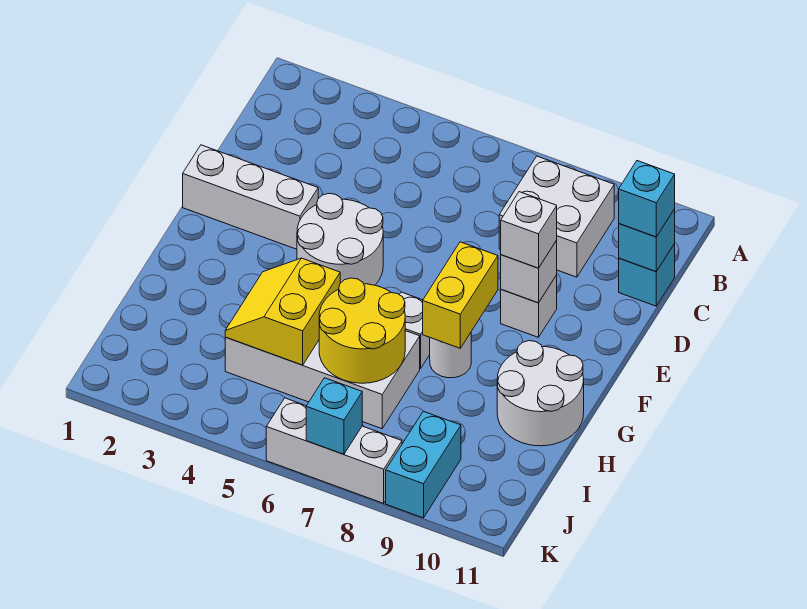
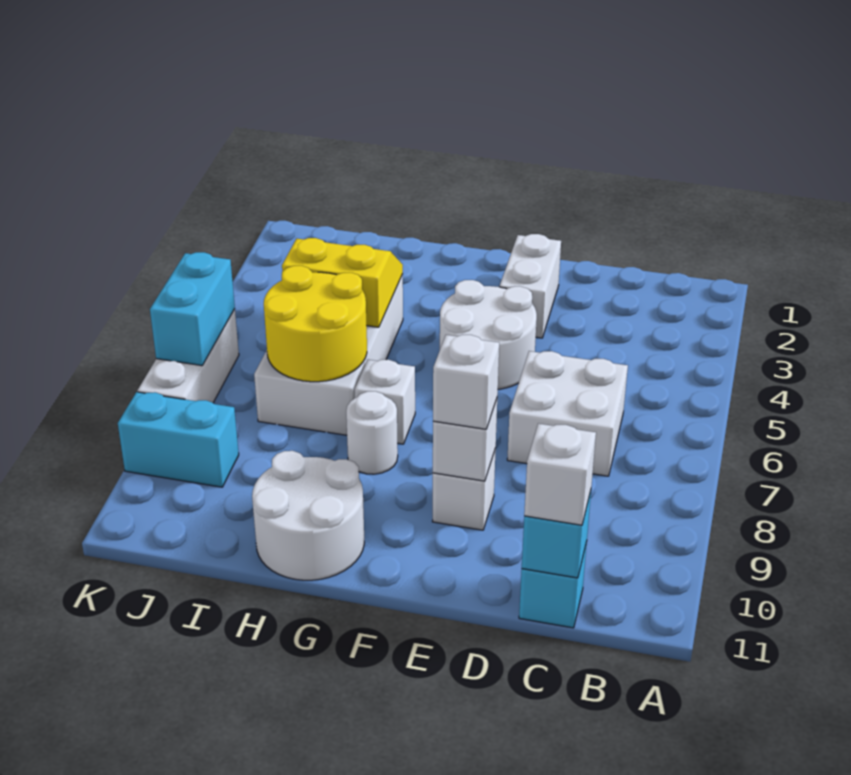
white 2x2 brick [499,156,614,277] -> white 2x2 brick moved to [507,351,628,476]
cyan 1x1 brick [619,161,675,237] -> white 1x1 brick [524,424,596,525]
white 1x3 brick [183,145,318,249] -> white 1x2 brick [500,234,561,338]
yellow 1x2 brick [423,242,498,348] -> none
cyan 1x1 brick [306,378,362,454] -> cyan 1x2 brick [150,252,235,366]

